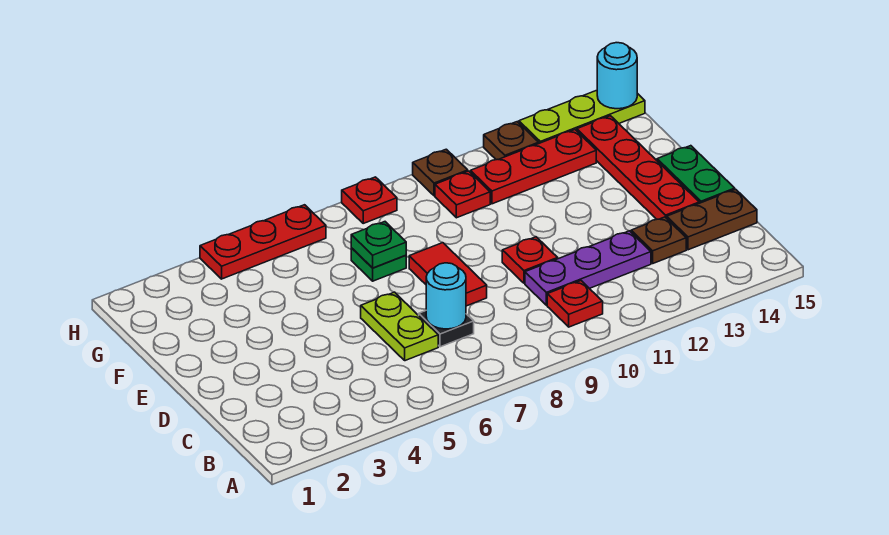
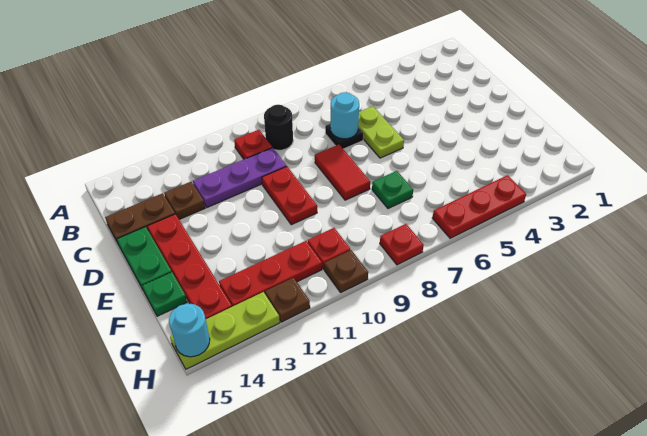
none -> black 1x1 round brick [264,105,293,150]
red 1x1 plate [502,237,558,283] -> red 1x2 plate [262,167,317,225]
green 1x1 plate [351,222,406,268] -> green 1x1 plate moved to [142,272,187,316]

